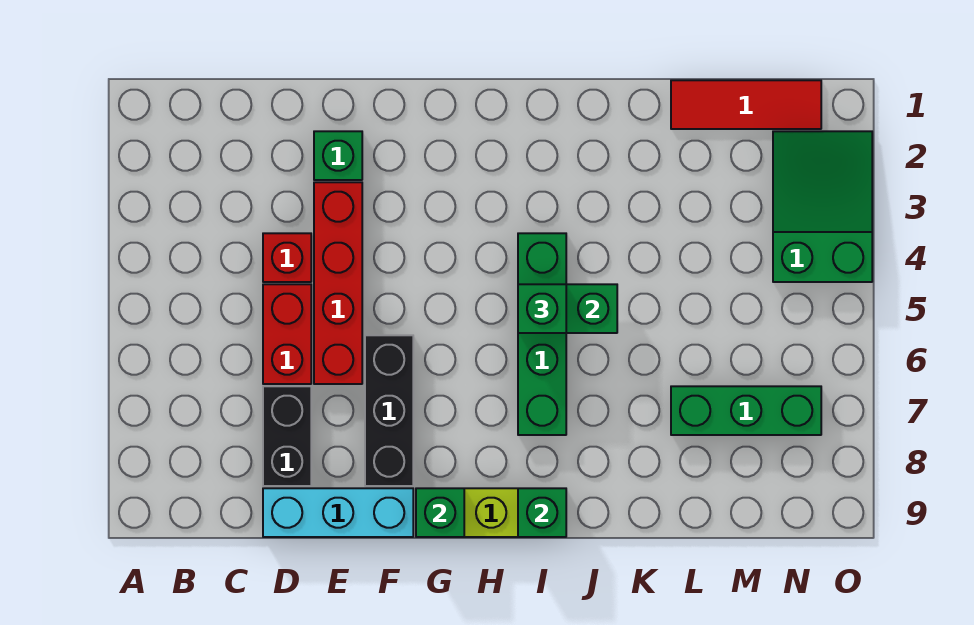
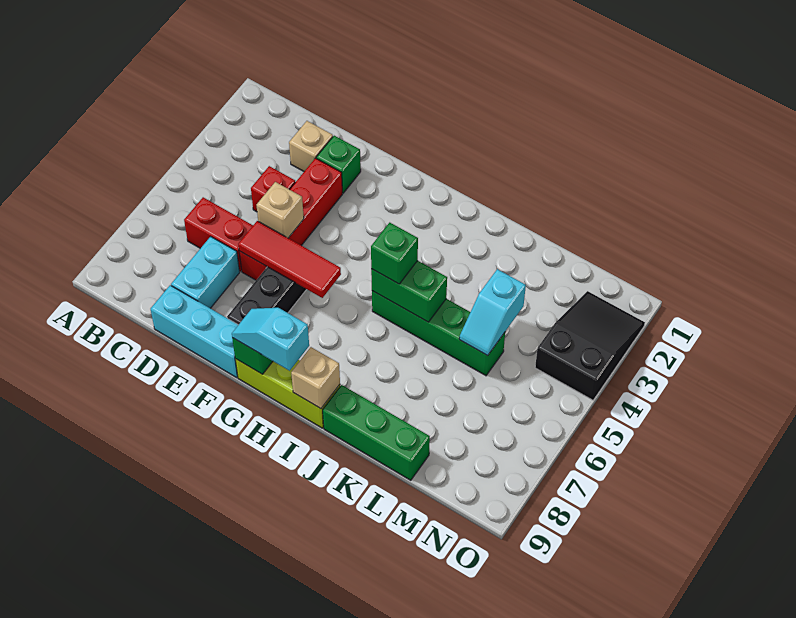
none -> tan 1x1 brick [289,121,333,171]
red 1x2 brick [263,284,311,384] -> red 1x2 brick turned to [184,197,253,271]
black 1x2 brick [263,386,311,486] -> cyan 1x2 brick [171,237,240,308]
none -> tan 1x1 brick [257,182,304,238]
none -> cyan 1x2 slope [232,308,309,371]
green 1x4 brick [518,233,566,435] -> green 1x4 brick turned to [372,291,505,376]
green 1x1 brick [518,488,566,537] -> tan 1x1 brick [291,347,340,409]
red 1x3 tile [671,80,821,129] -> red 1x3 tile moved to [238,221,341,298]
none -> cyan 1x2 slope [459,269,526,355]
green 1x3 brick [671,386,821,435] -> green 1x3 brick moved to [323,385,430,480]
green 2x3 slope [773,131,872,282] -> black 2x3 slope [535,291,645,400]

